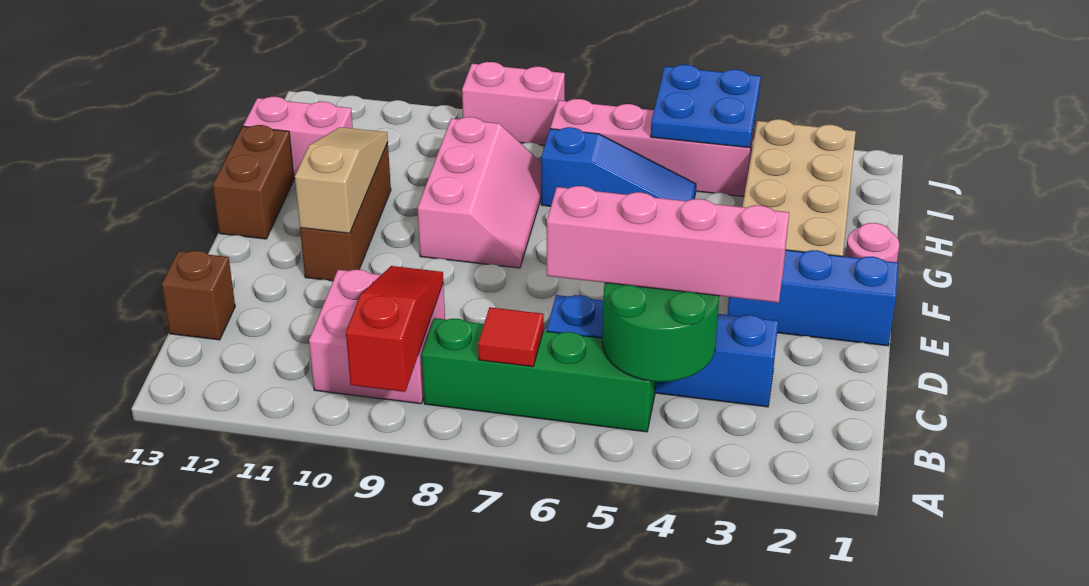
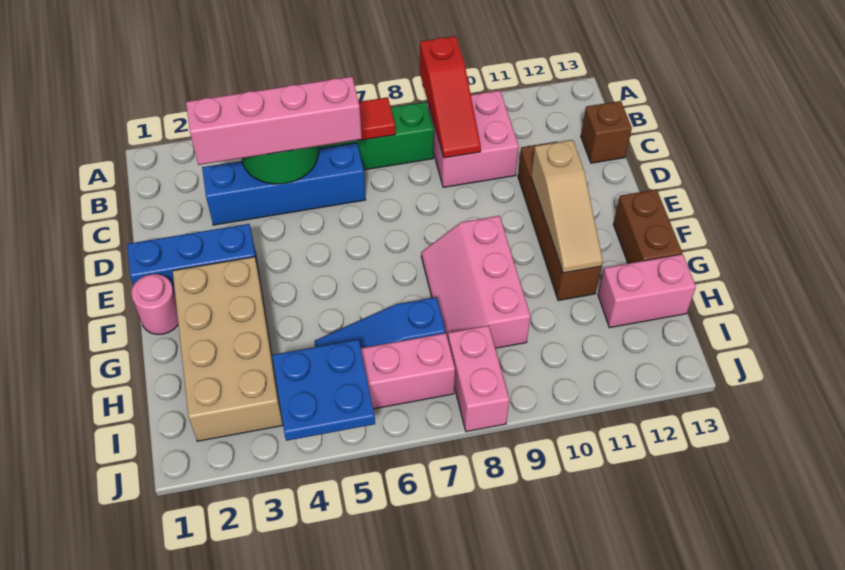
brown 1x3 brick [300,142,391,281] -> brown 1x4 brick [518,142,601,301]
pink 1x2 brick [462,62,565,145] -> pink 1x2 brick turned to [448,326,509,432]

